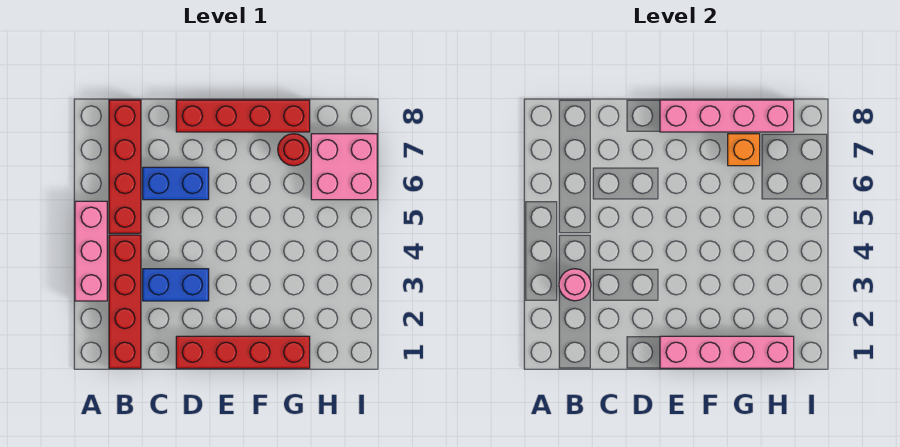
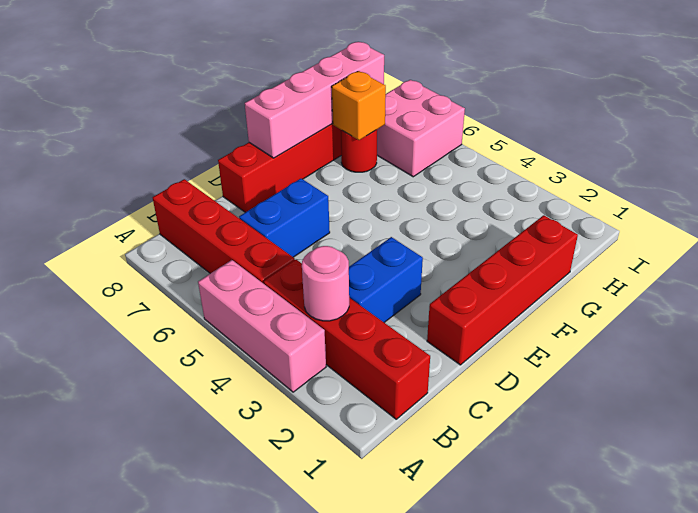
pink 1x4 brick [660,336,794,368] -> none

